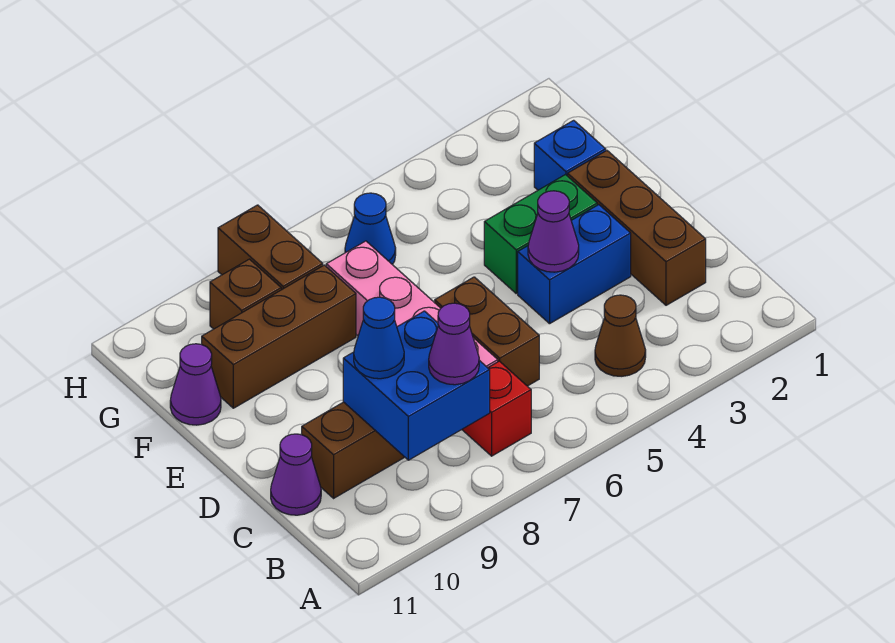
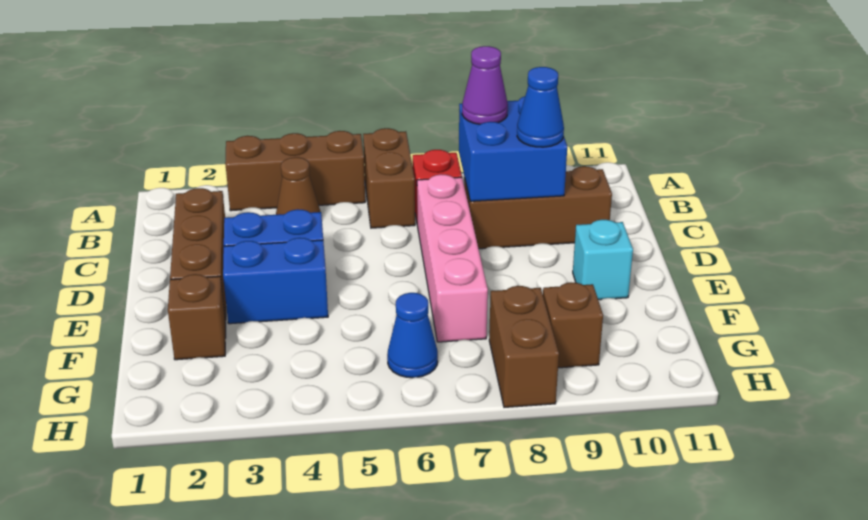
brown 1x2 brick [435,277,539,386] -> brown 1x2 brick moved to [363,128,415,228]
purple 1x1 cone [271,434,321,515] -> none
purple 1x1 cone [528,191,579,272] -> none
green 1x2 brick [484,175,597,293] -> blue 1x2 brick [223,238,328,324]
none -> cyan 1x1 brick [573,220,633,300]
blue 1x1 brick [534,120,606,190] -> brown 1x1 brick [168,274,226,360]
brown 1x3 brick [202,265,356,408] -> brown 1x3 brick moved to [225,131,365,211]
purple 1x1 cone [170,344,221,425] -> none

